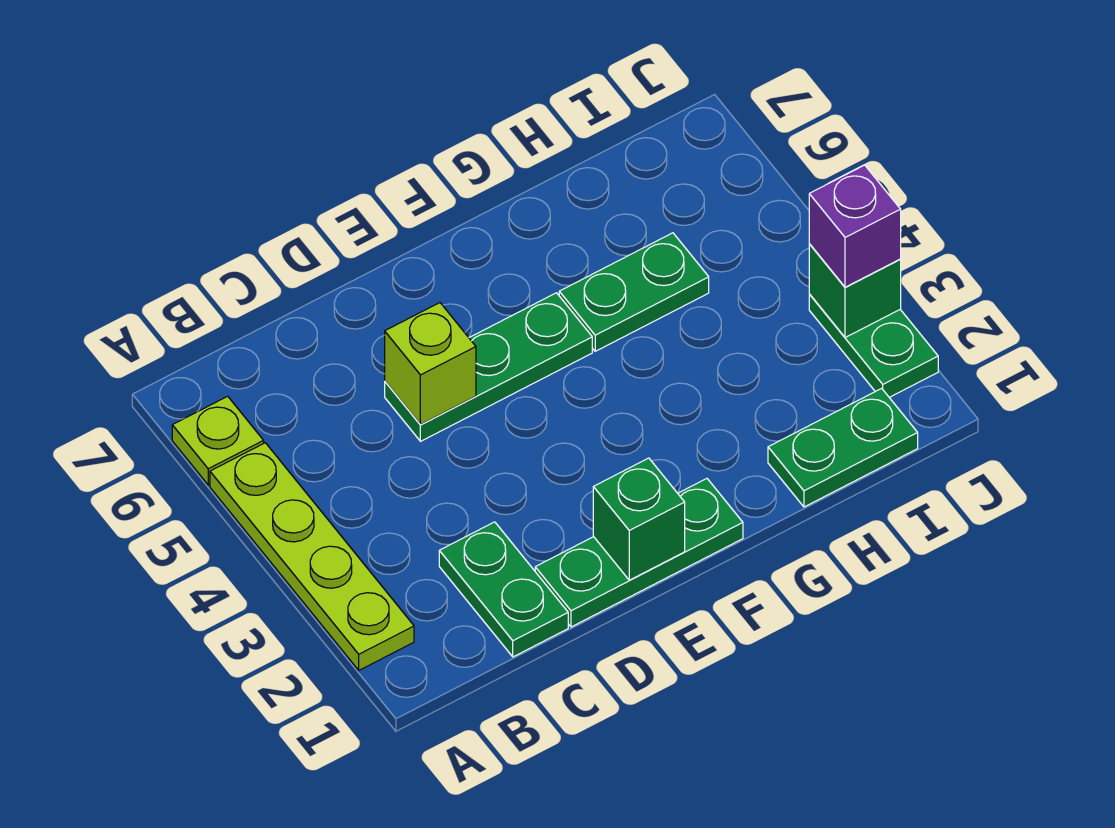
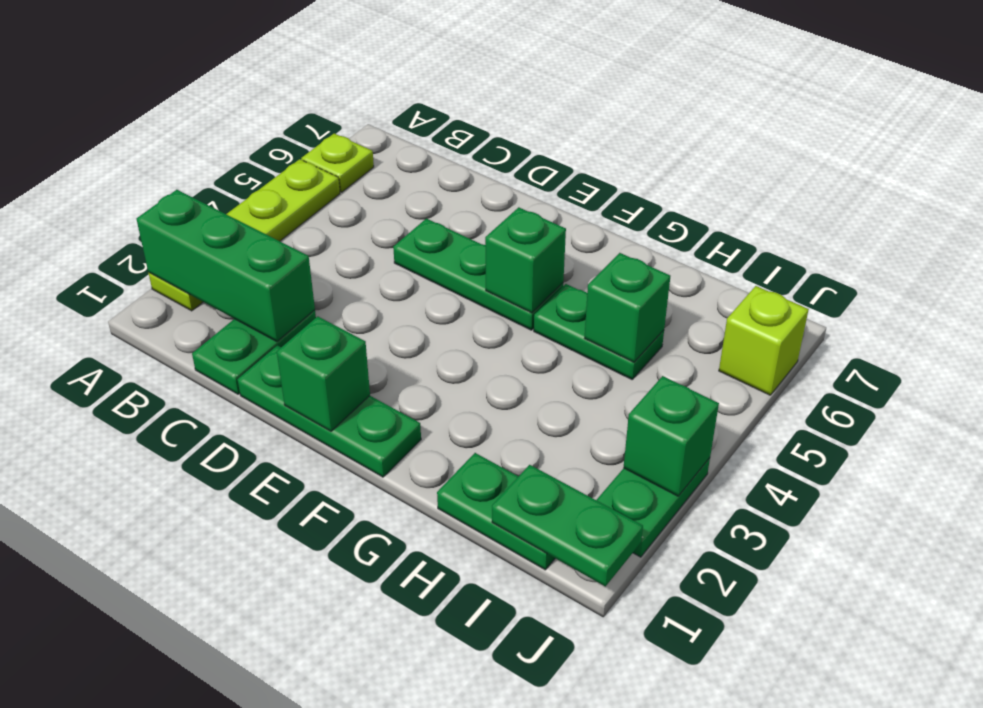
none -> green 1x3 brick [137,190,315,342]
lime 1x1 brick [385,303,476,425] -> lime 1x1 brick moved to [719,286,809,395]
none -> green 1x1 brick [485,207,566,313]
none -> green 1x1 brick [585,253,670,362]
none -> green 1x2 plate [492,465,643,586]
purple 1x1 brick [809,165,901,287] -> none

